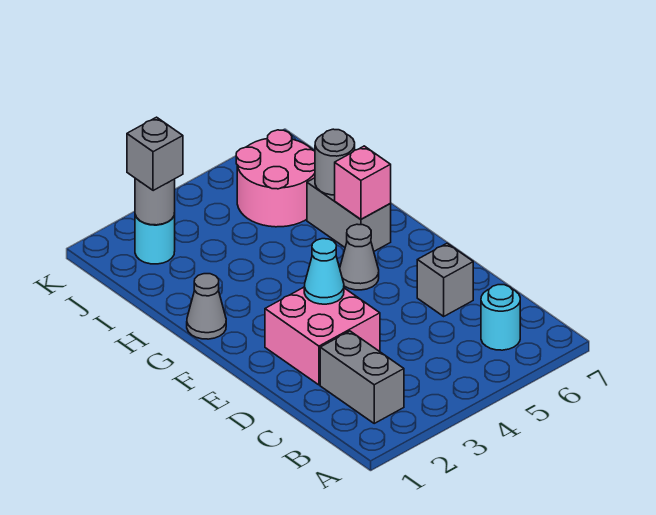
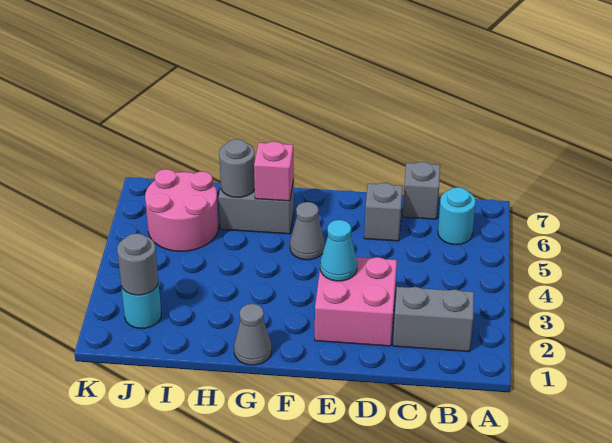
grey 1x1 brick [127,117,183,191] -> grey 1x1 brick moved to [403,162,440,219]

